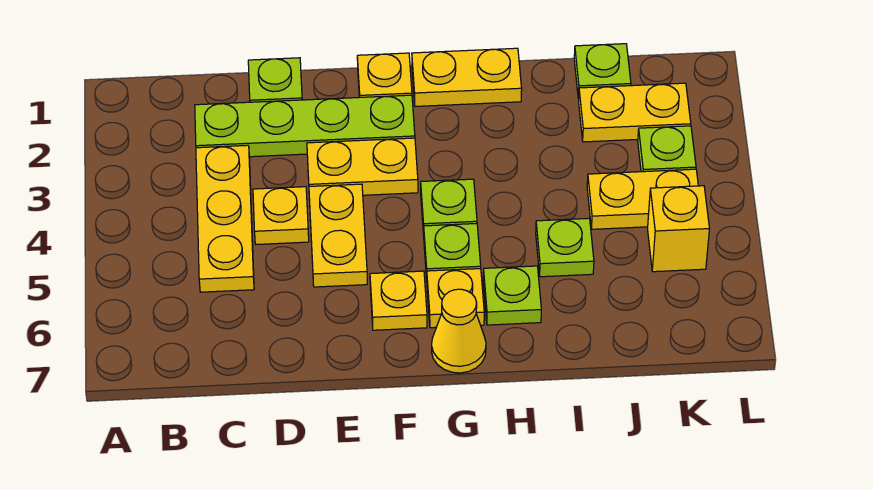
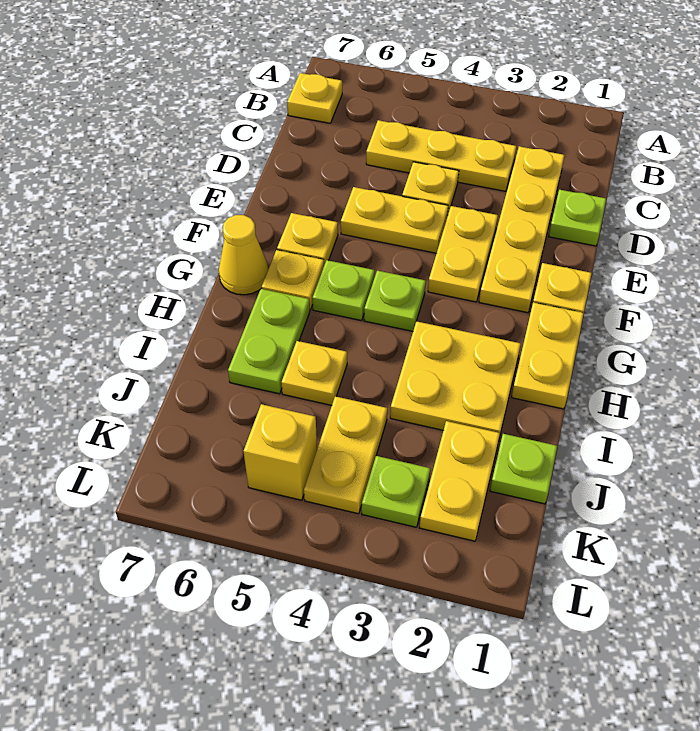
none -> yellow 1x1 plate [287,73,342,123]
lime 1x4 plate [195,95,415,157] -> yellow 1x4 plate [479,146,565,313]
none -> yellow 2x2 plate [390,321,521,437]
lime 1x1 plate [483,266,541,325] -> lime 1x2 plate [228,289,310,394]
lime 1x1 plate [536,218,594,277] -> yellow 1x1 plate [281,341,347,405]

